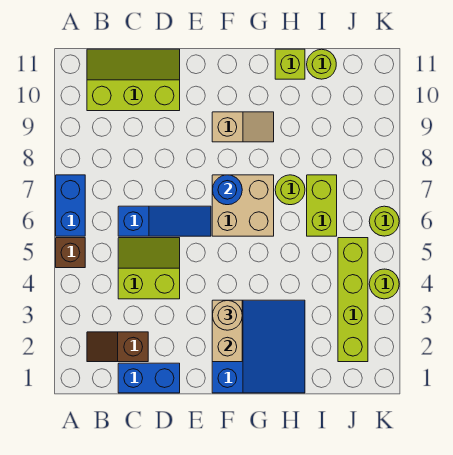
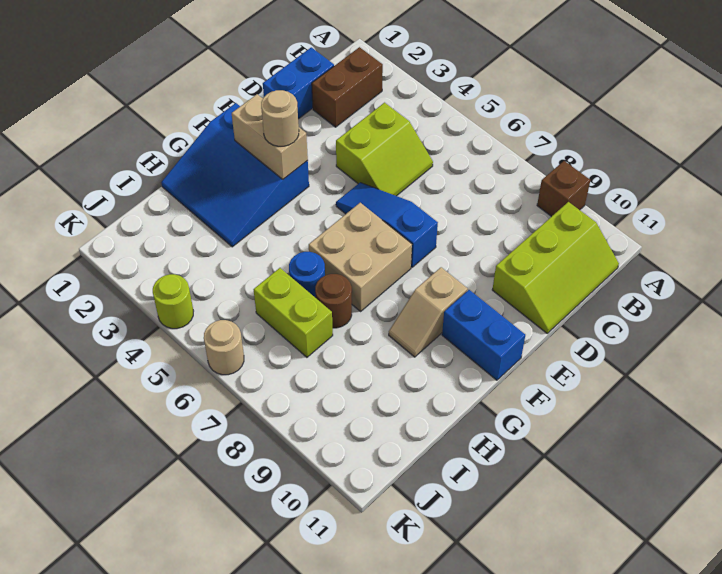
brown 1x1 brick [56,238,85,268] -> brown 1x1 brick moved to [537,161,590,217]
blue 1x2 brick [56,175,85,236] -> blue 1x2 brick moved to [442,290,525,380]
brown 1x2 slope [87,332,148,362] -> brown 1x2 brick [312,47,383,127]
blue 1x3 slope [118,206,211,236] -> blue 1x3 slope turned to [336,183,438,267]
blue 1x1 round brick [212,175,242,205] -> blue 1x1 round brick moved to [289,252,325,298]
lime 1x1 round brick [275,175,305,205] -> brown 1x1 round brick [315,274,352,328]
lime 1x1 brick [275,49,305,79] -> none
lime 1x1 round brick [307,49,336,79] -> none
lime 1x4 brick [338,238,368,362] -> none
lime 1x1 round brick [369,206,399,236] -> tan 1x1 round brick [204,320,244,375]

